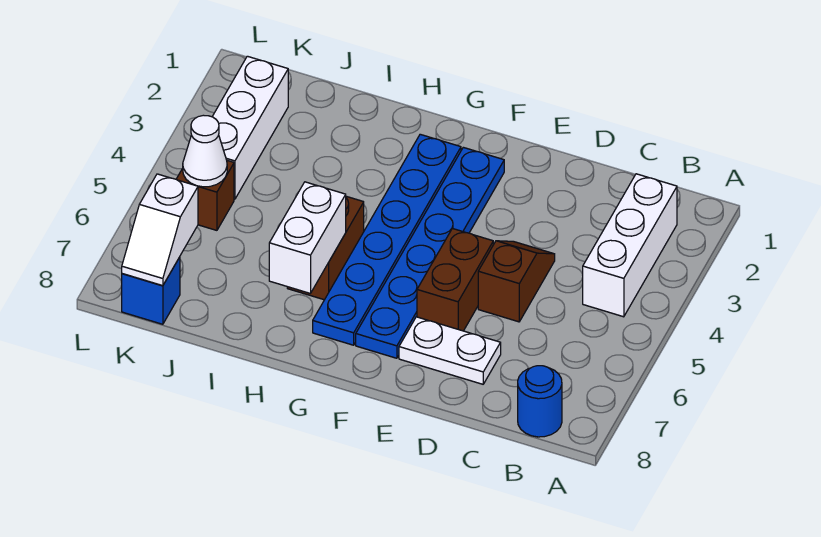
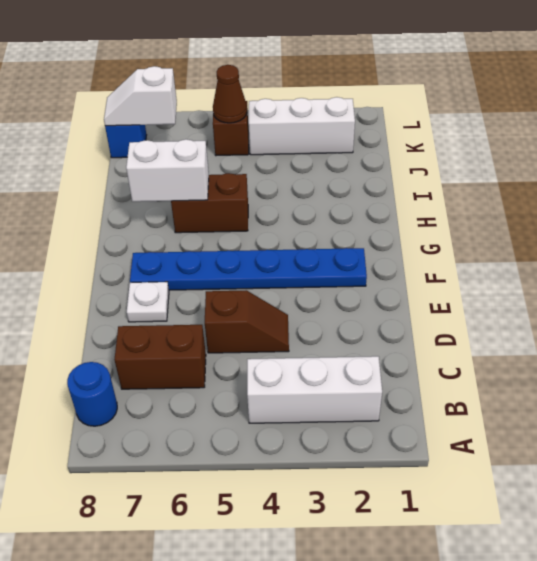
white 1x2 plate [399,317,501,384] -> white 1x1 plate [127,282,169,322]
brown 1x2 brick [417,229,493,331] -> brown 1x2 brick moved to [114,325,206,389]
blue 1x6 plate [313,134,461,345] -> none
white 1x1 cone [182,115,227,187] -> brown 1x1 cone [213,65,247,123]

